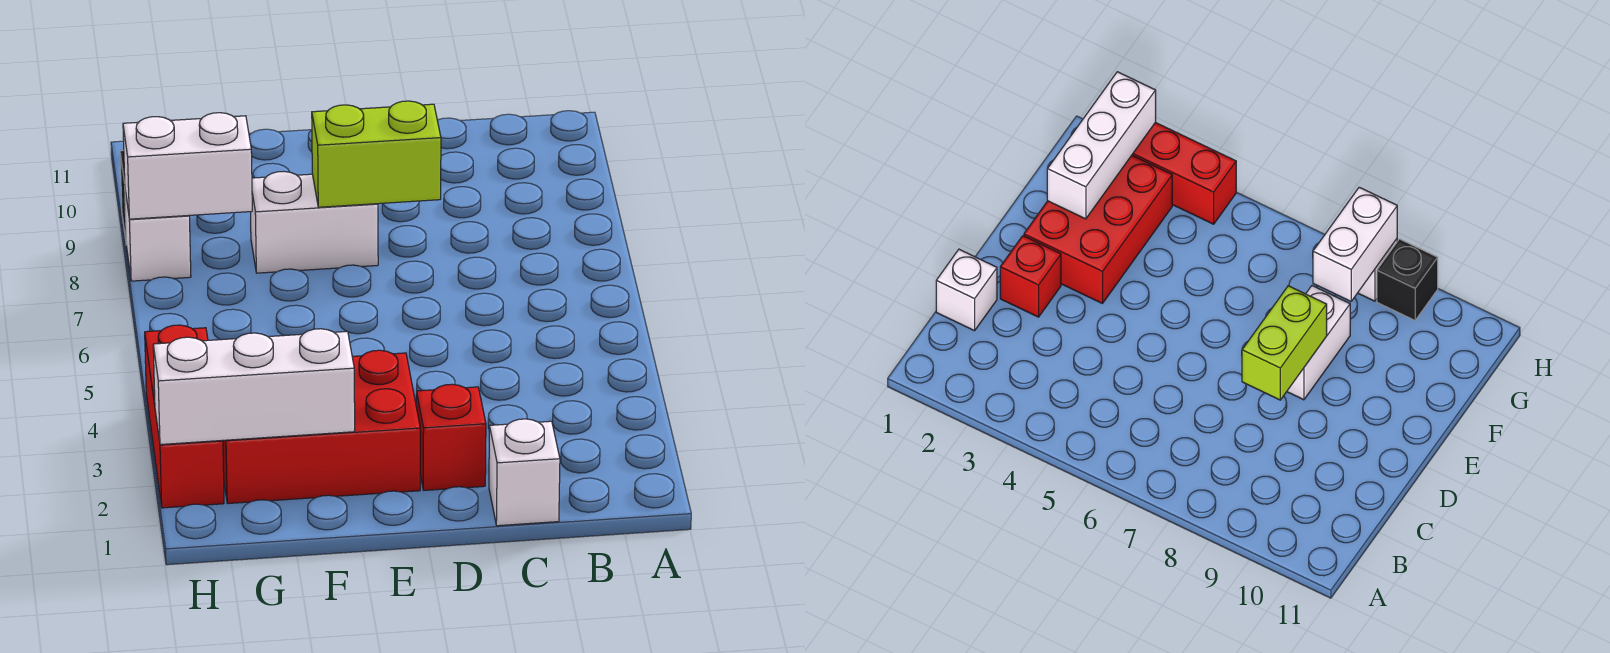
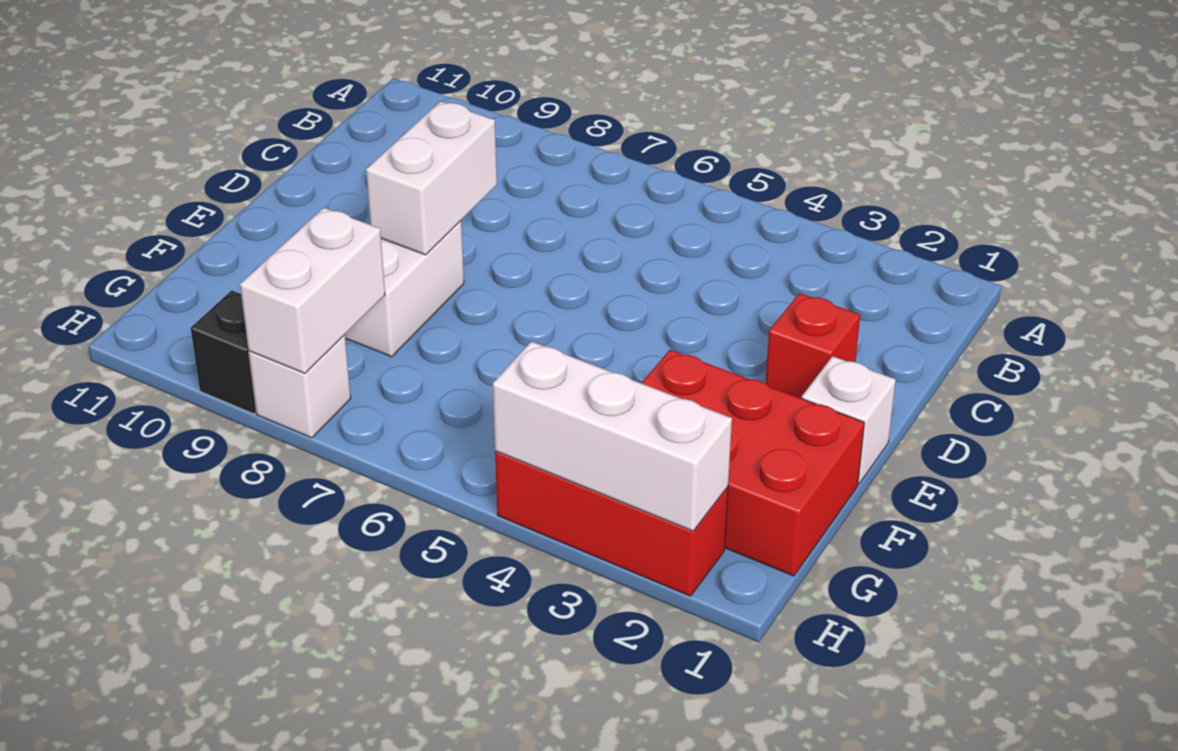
white 1x1 brick [489,419,560,526] -> white 1x1 brick moved to [802,356,896,484]
lime 1x2 brick [312,101,441,207] -> white 1x2 brick [366,101,497,255]
red 2x3 brick [223,350,420,503] -> red 2x3 brick turned to [642,350,864,576]
white 1x3 brick [153,329,355,445] -> white 1x3 brick turned to [493,341,732,531]

